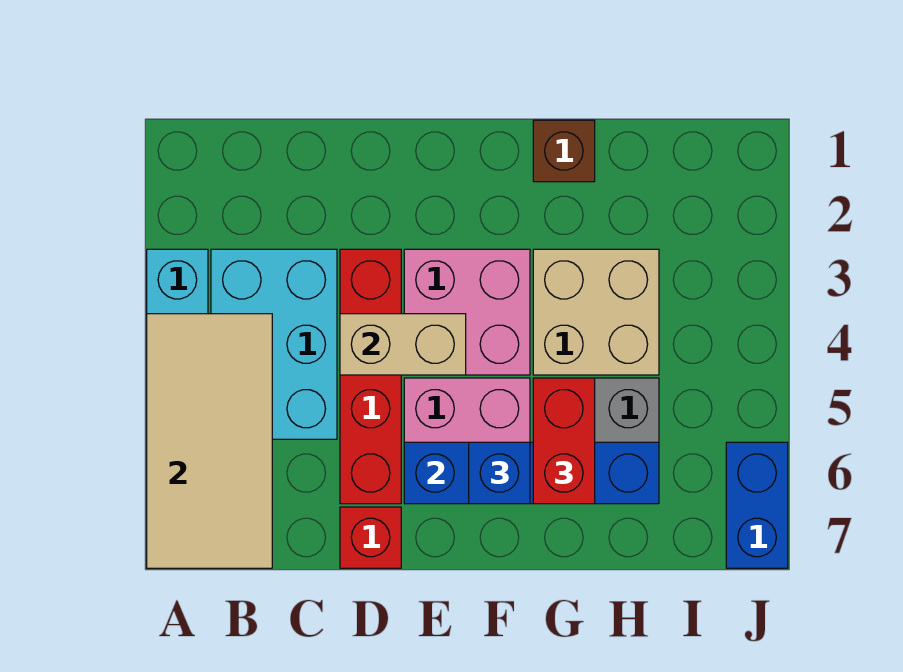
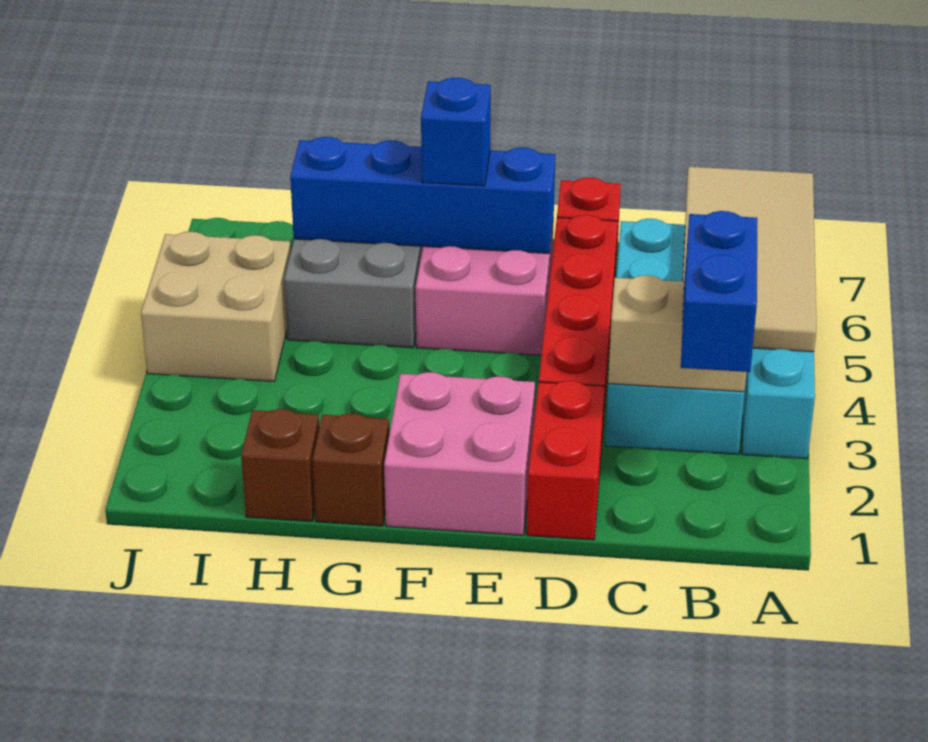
cyan 2x3 brick [211,249,337,439] -> cyan 2x4 brick [605,219,745,454]
tan 1x2 brick [340,314,466,375] -> tan 1x2 brick moved to [608,275,746,392]
pink 2x2 brick [404,249,530,375] -> pink 2x2 brick moved to [384,372,535,535]
tan 2x2 brick [533,249,659,375] -> tan 2x2 brick moved to [141,232,291,381]
red 1x2 brick [533,378,595,504] -> red 1x2 brick moved to [527,381,605,540]
none -> brown 1x1 brick [241,409,319,521]
blue 1x2 brick [726,442,788,568] -> blue 1x2 brick moved to [681,211,757,372]

